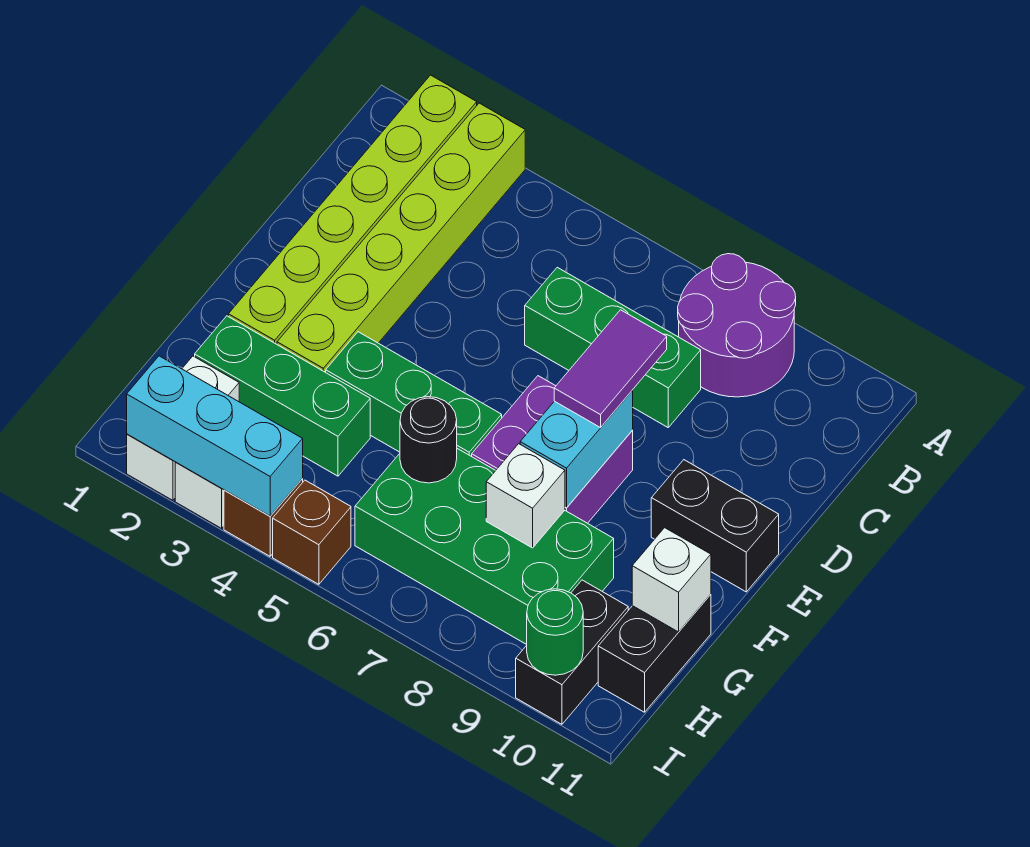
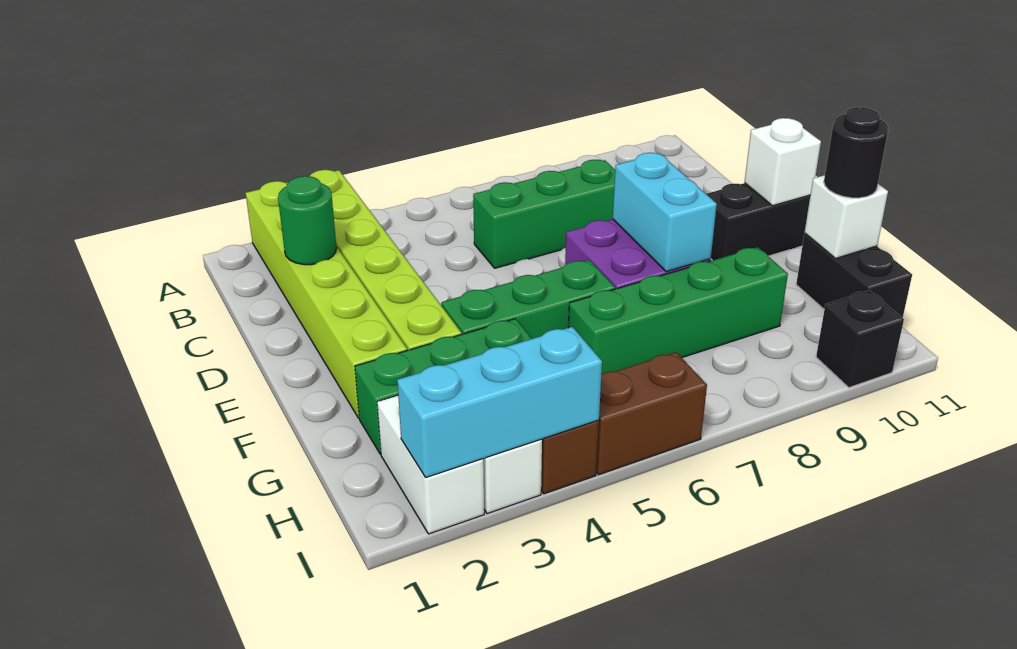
purple 2x2 round brick [678,254,796,397] -> none
purple 1x2 tile [554,310,667,428] -> none
green 2x4 brick [355,449,614,645] -> green 1x4 brick [568,247,788,374]
black 1x1 round brick [400,397,457,483] -> black 1x1 round brick moved to [824,107,888,198]
white 1x1 brick [486,444,565,548] -> white 1x1 brick moved to [745,118,821,206]
black 1x2 brick [516,580,628,724] -> black 1x1 brick [816,290,904,388]
brown 1x1 brick [273,480,351,584] -> brown 1x2 brick [596,352,707,475]
green 1x1 round brick [527,589,583,675] -> green 1x1 round brick moved to [278,176,337,265]

